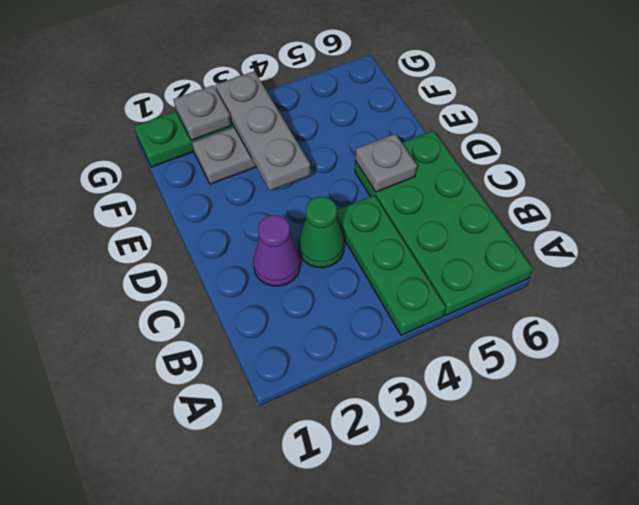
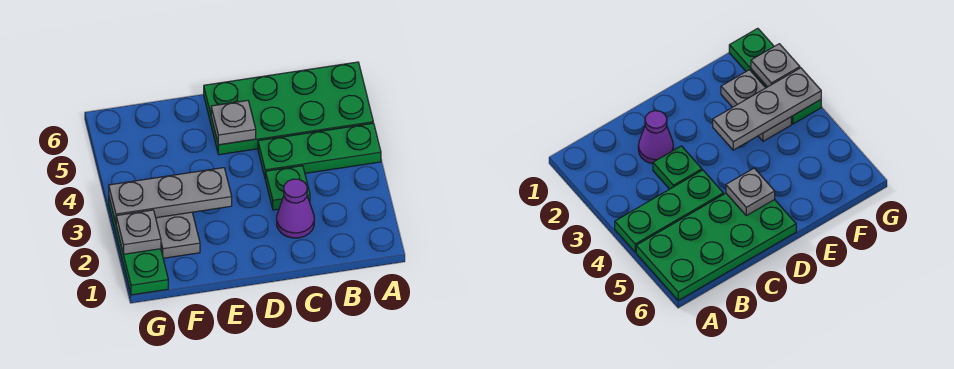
green 1x1 cone [298,197,344,268] -> green 1x1 plate [266,166,310,210]

